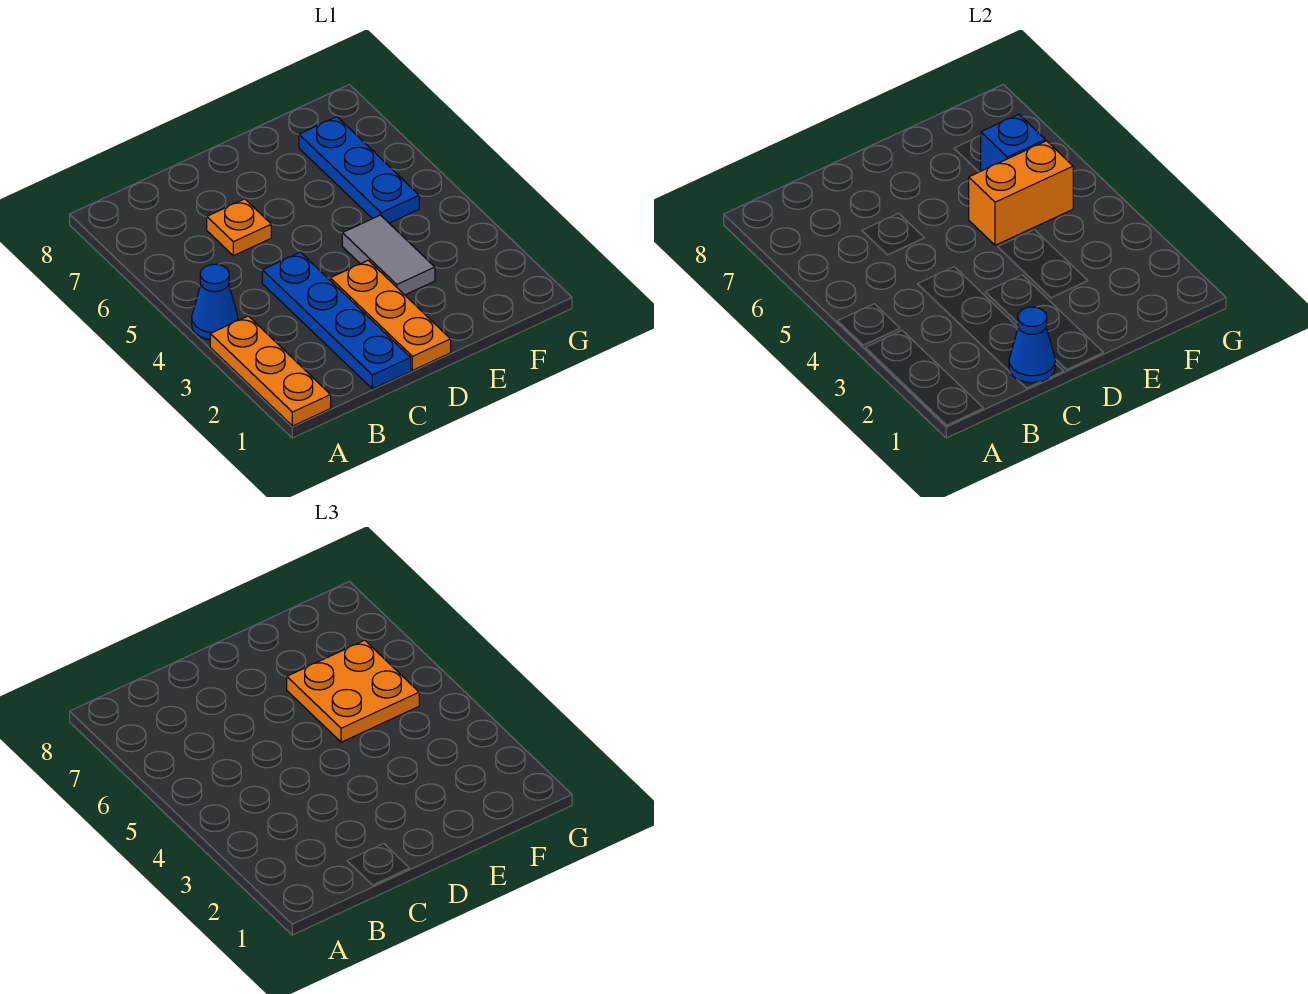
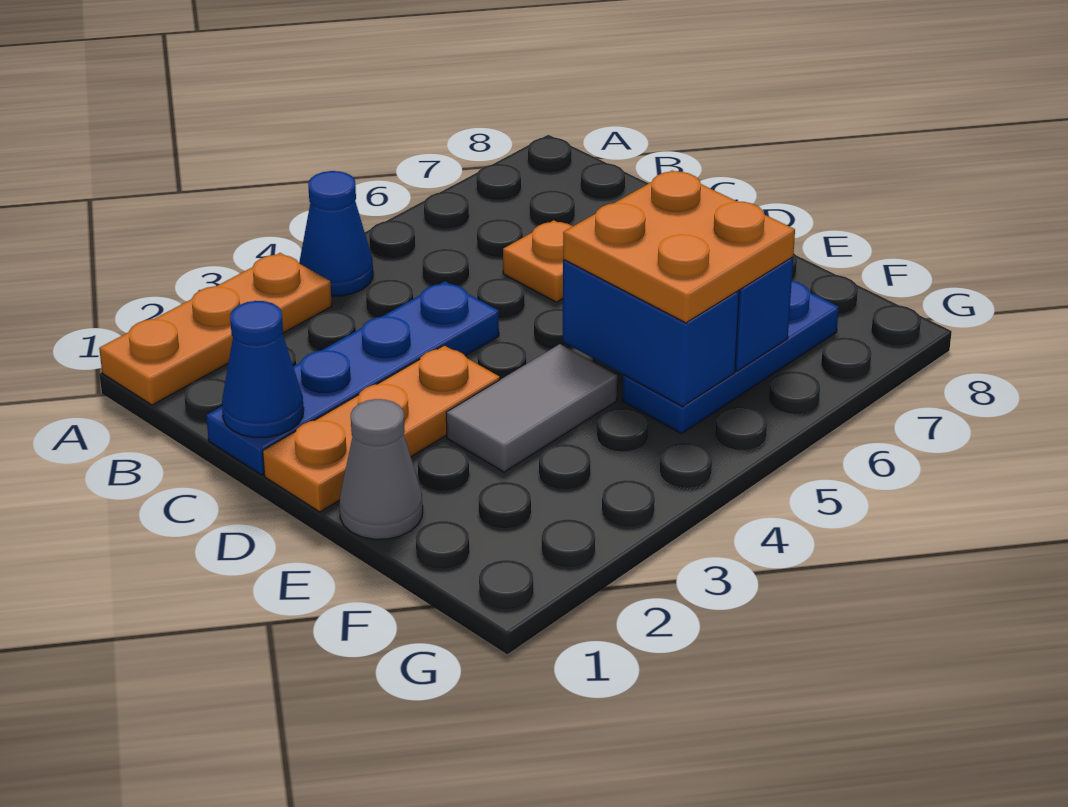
none -> grey 1x1 cone [339,399,423,539]
orange 1x2 brick [969,141,1073,245] -> blue 1x2 brick [563,260,739,407]

